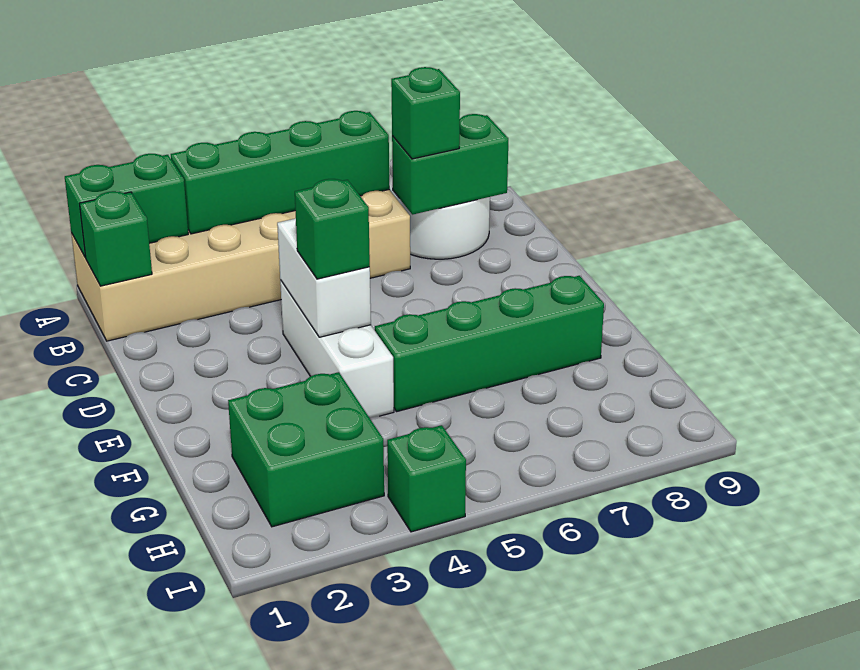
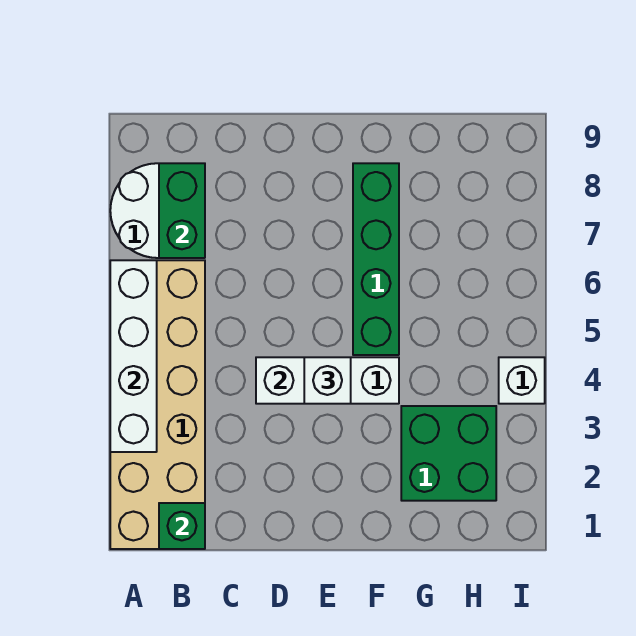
green 1x2 brick [65,154,188,258] -> none
green 1x4 brick [171,111,389,234] -> white 1x4 brick [110,260,157,452]
green 1x1 brick [391,67,460,159] -> none
green 1x1 brick [295,179,370,279] -> white 1x1 brick [304,357,351,404]
green 1x1 brick [387,425,466,532] -> white 1x1 brick [499,357,545,404]

